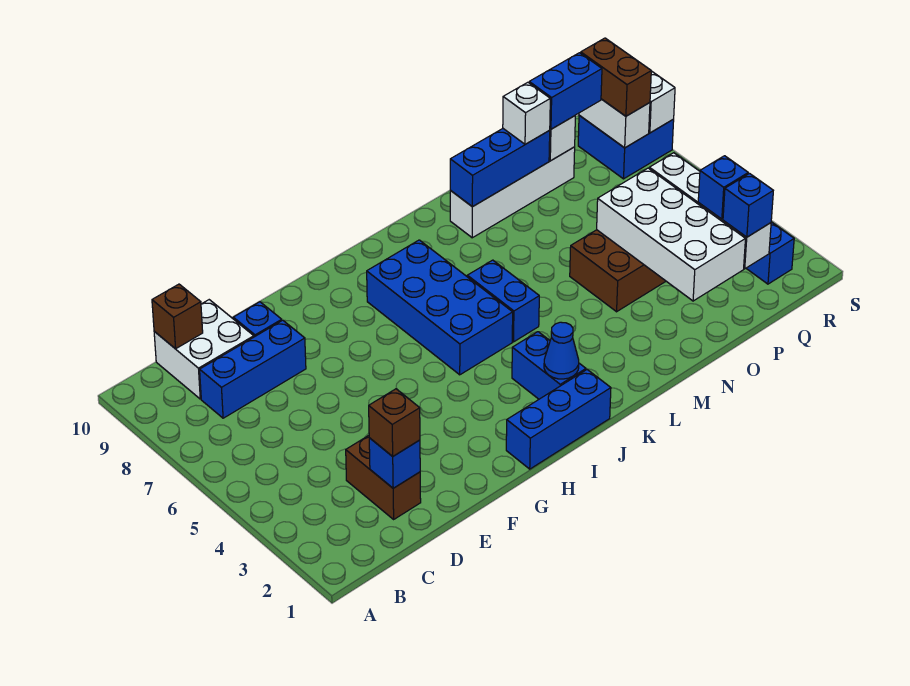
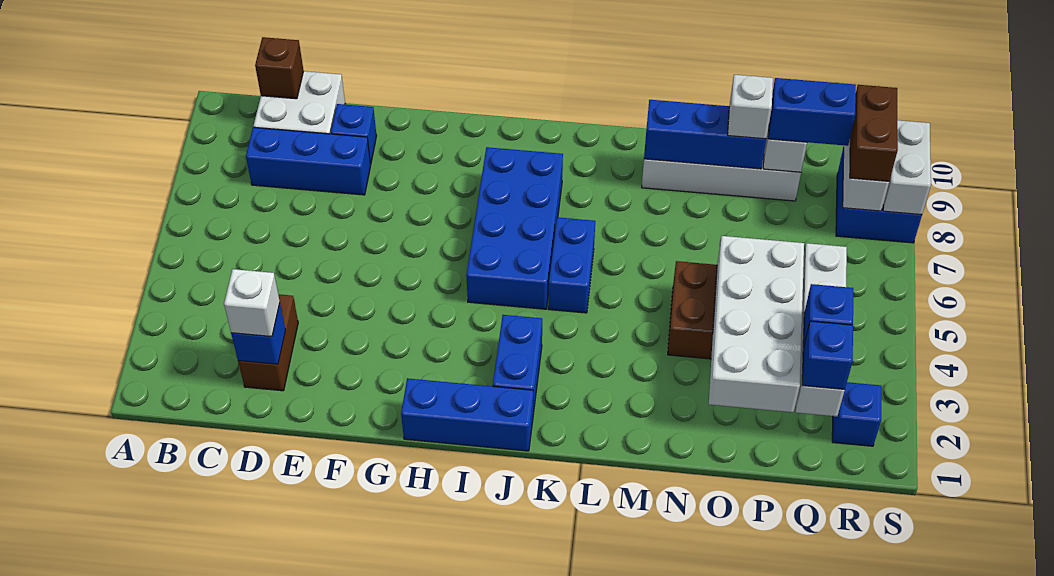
brown 1x1 brick [369,389,420,456] -> white 1x1 brick [224,269,280,337]
blue 1x1 cone [544,322,579,379] -> none

